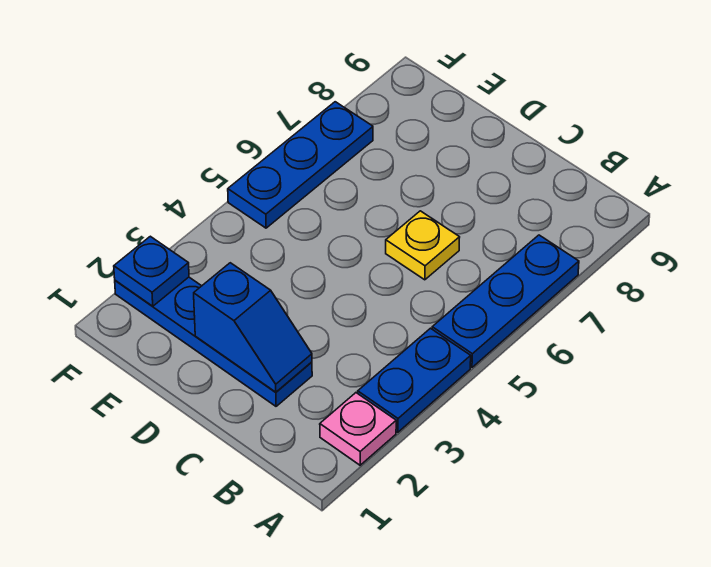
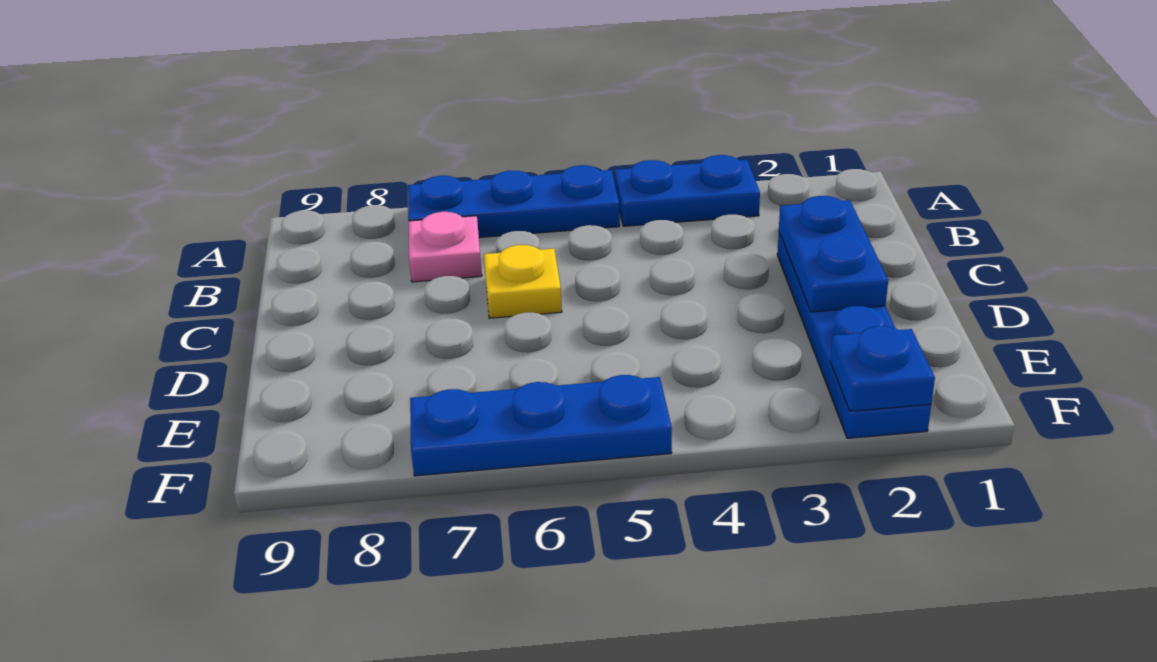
pink 1x1 plate [320,393,396,465] -> pink 1x1 plate moved to [408,212,482,282]
blue 1x2 slope [194,263,312,392] -> blue 1x2 plate [779,196,888,312]

